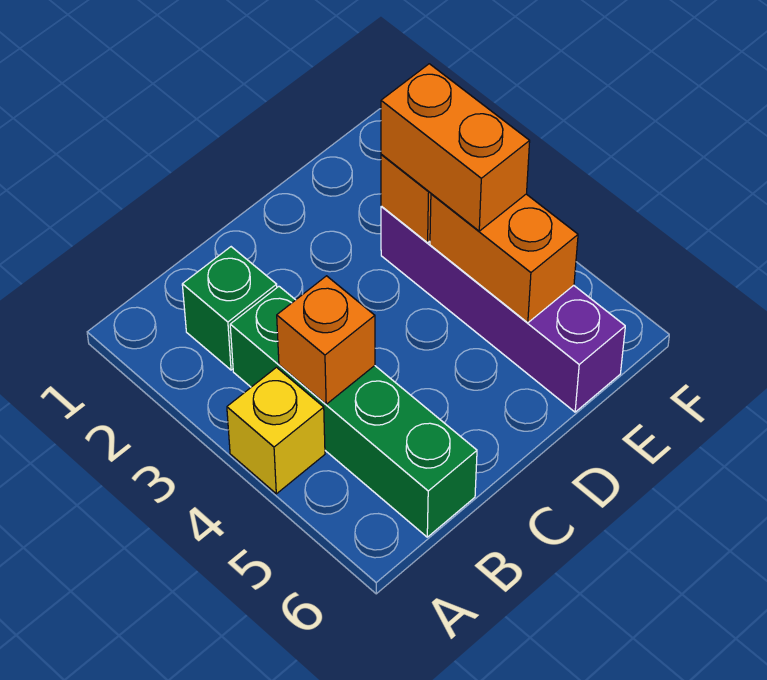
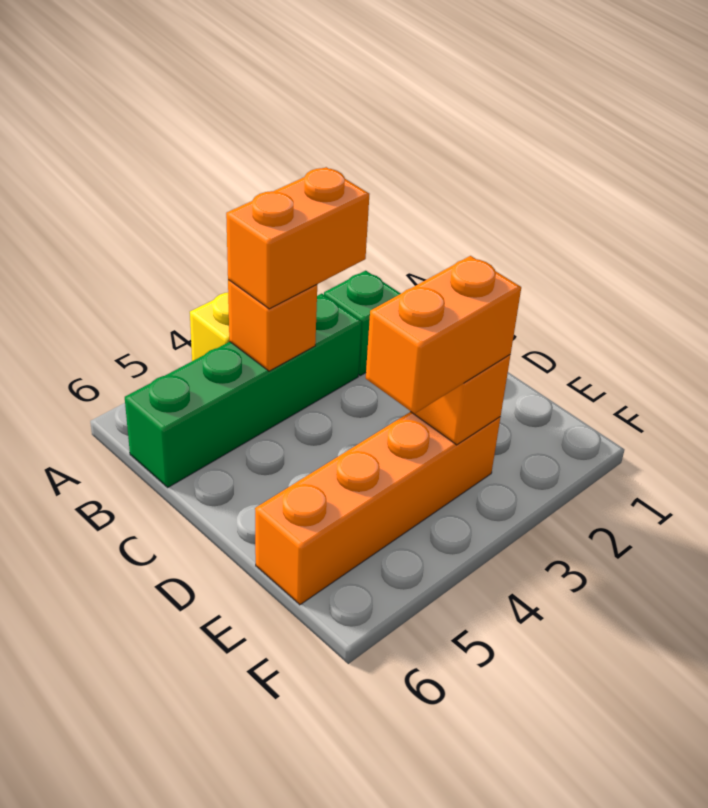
purple 1x4 brick [381,206,625,412] -> orange 1x4 brick [255,412,500,605]
orange 1x2 brick [430,194,578,323] -> orange 1x2 brick moved to [226,167,369,309]

